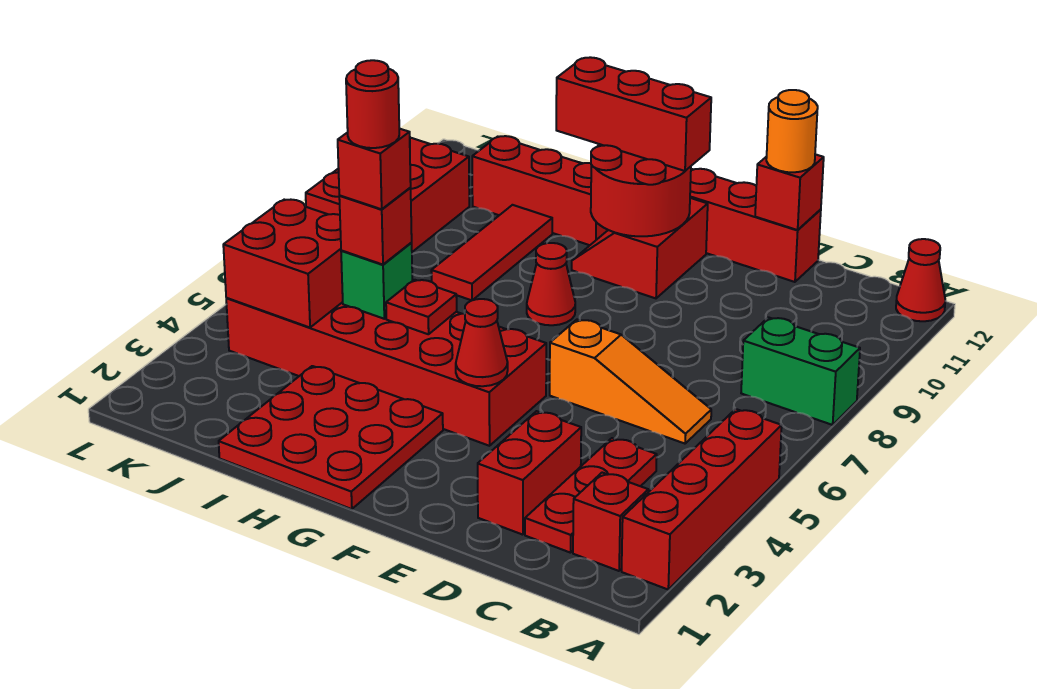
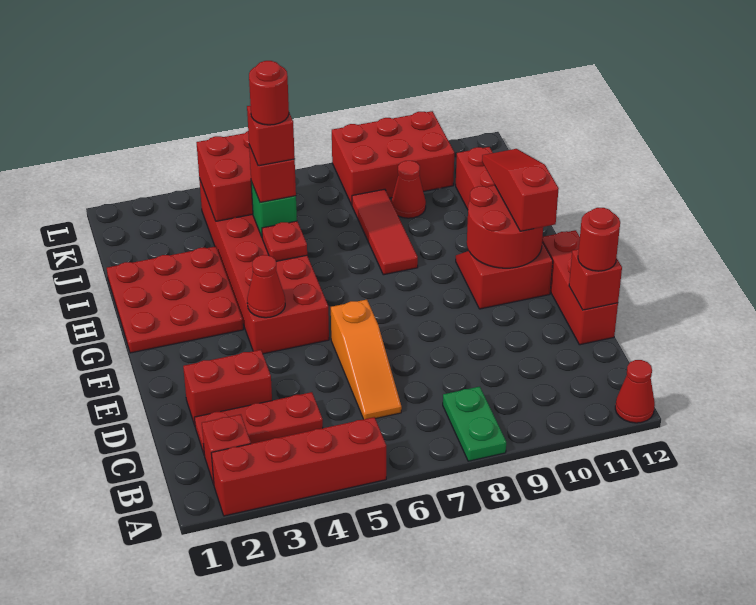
green 1x2 brick [741,317,860,425] -> green 1x2 plate [443,387,506,461]
orange 1x1 round brick [766,90,818,172] -> red 1x1 round brick [578,208,620,271]
red 1x3 brick [556,57,711,171] -> red 1x3 slope [482,149,559,231]
red 1x1 cone [527,243,575,325] -> red 1x1 cone moved to [391,161,426,218]
red 1x3 tile [431,205,552,300] -> red 1x3 tile turned to [352,189,418,275]

